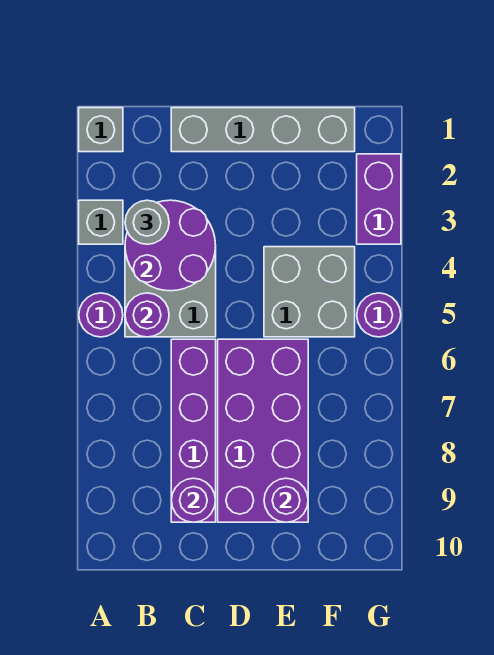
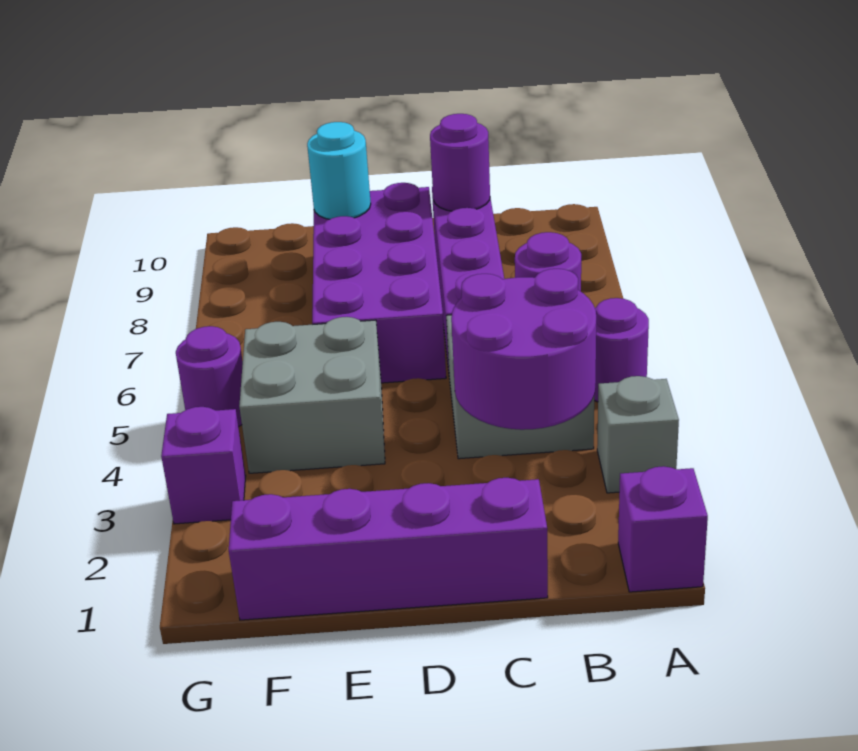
grey 1x1 brick [79,108,123,152] -> purple 1x1 brick [618,466,708,592]
grey 1x1 round brick [125,200,169,244] -> none
grey 1x4 brick [171,108,355,152] -> purple 1x4 brick [229,478,548,620]
purple 1x1 round brick [264,478,308,522] -> cyan 1x1 round brick [307,122,371,219]
purple 1x2 brick [357,154,401,244] -> purple 1x1 brick [161,407,246,524]

